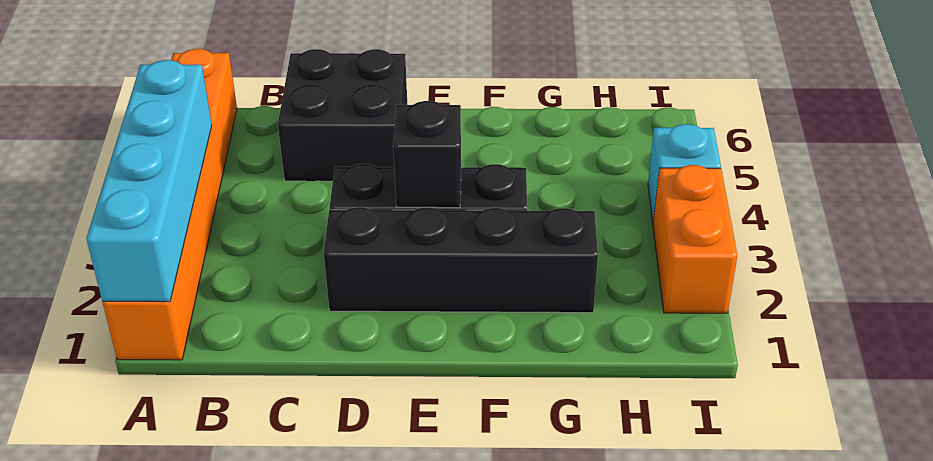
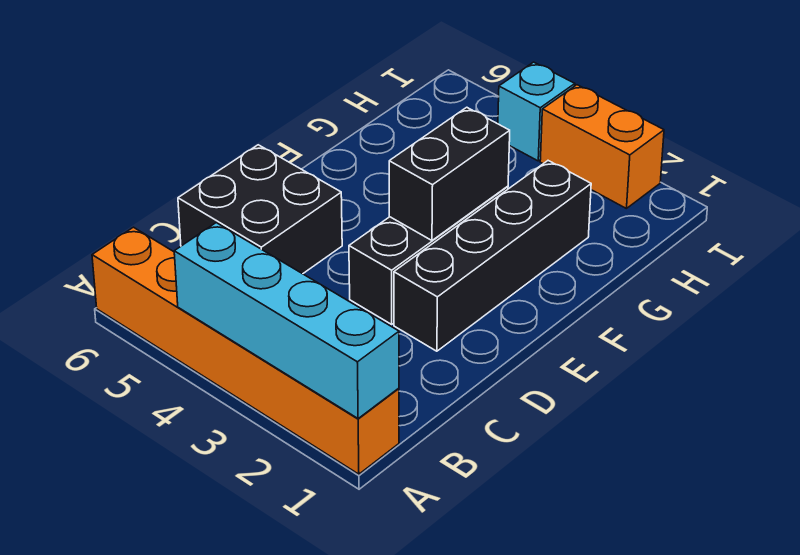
black 1x1 brick [393,101,461,208] -> black 1x2 brick [389,107,510,240]

